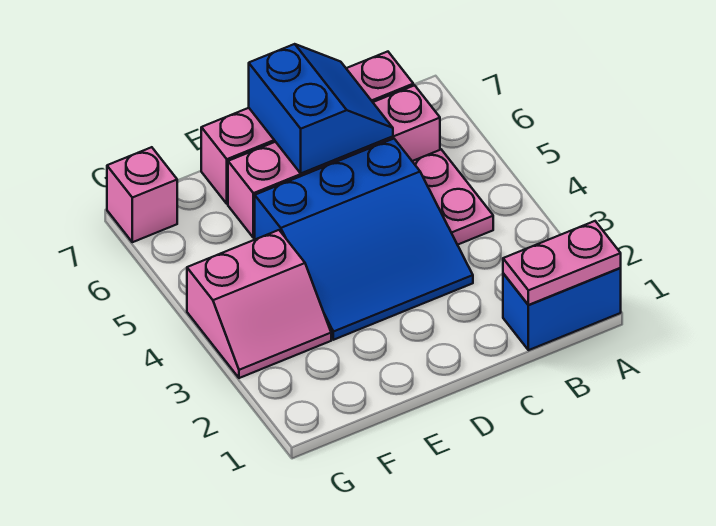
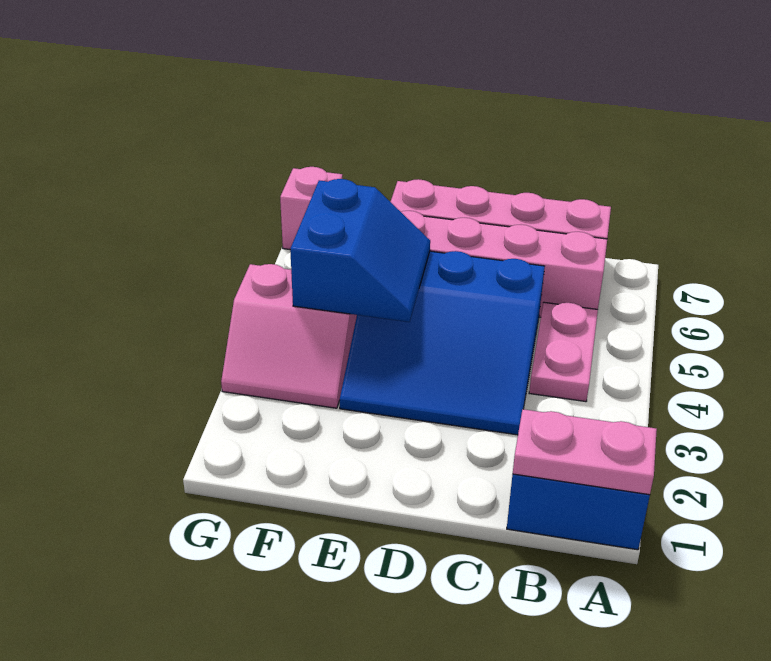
blue 2x2 slope [249,44,393,173] -> blue 2x2 slope moved to [290,179,430,322]

